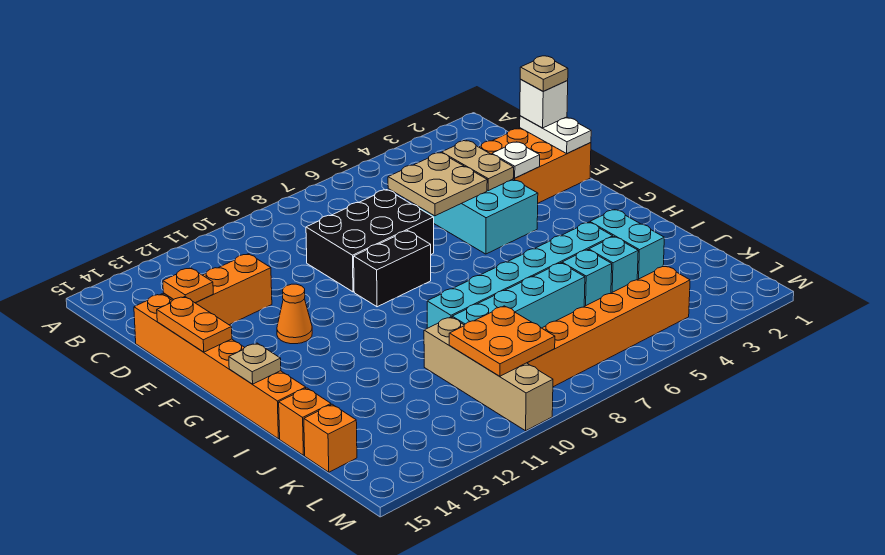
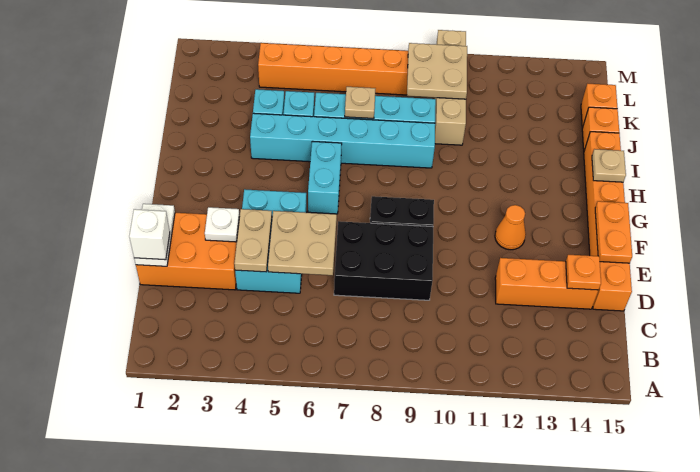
tan 1x1 plate [520,56,568,91] -> tan 1x1 plate moved to [345,87,375,119]
cyan 1x2 brick [590,210,664,280] -> cyan 1x2 brick moved to [308,141,342,214]
orange 2x2 plate [449,306,555,376] -> tan 2x2 plate [407,43,467,99]

